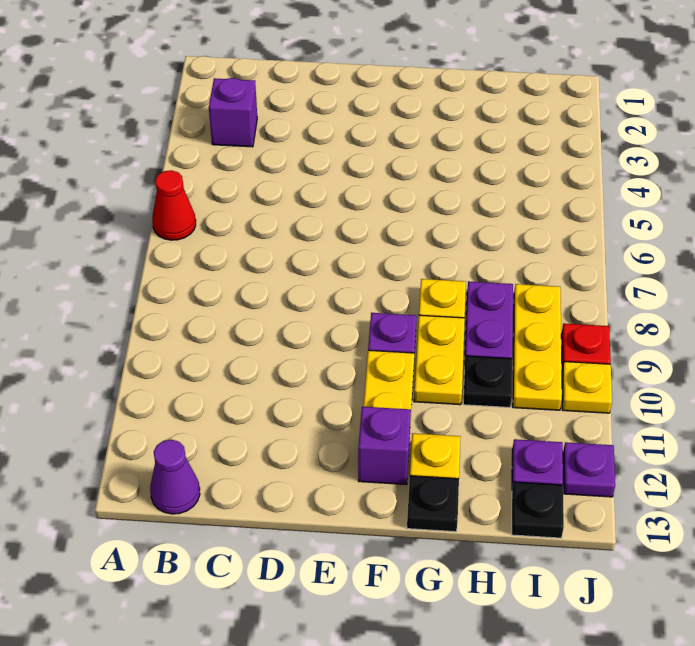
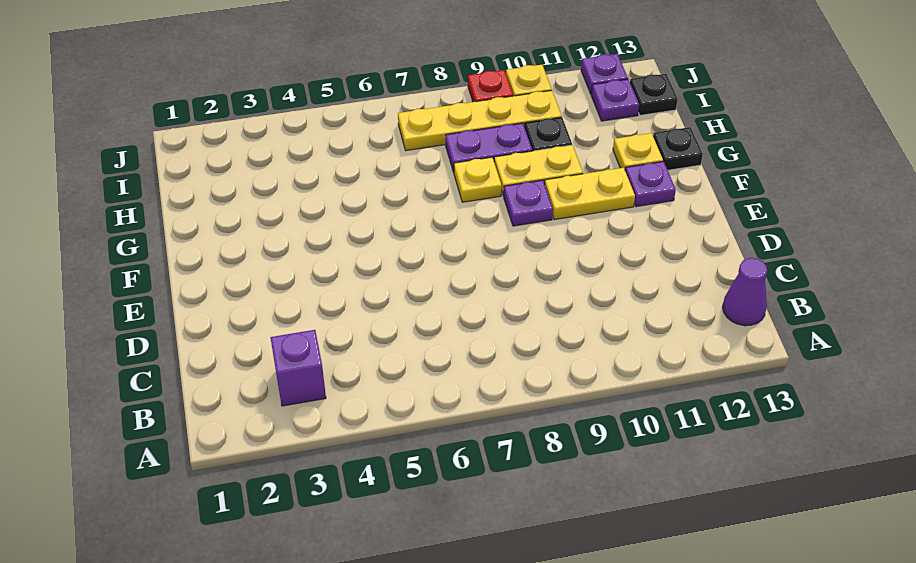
red 1x1 cone [152,170,196,240] -> none
purple 1x1 brick [358,407,411,485] -> purple 1x1 plate [625,161,676,207]
yellow 1x3 plate [513,284,562,410] -> yellow 1x4 plate [398,91,562,151]

